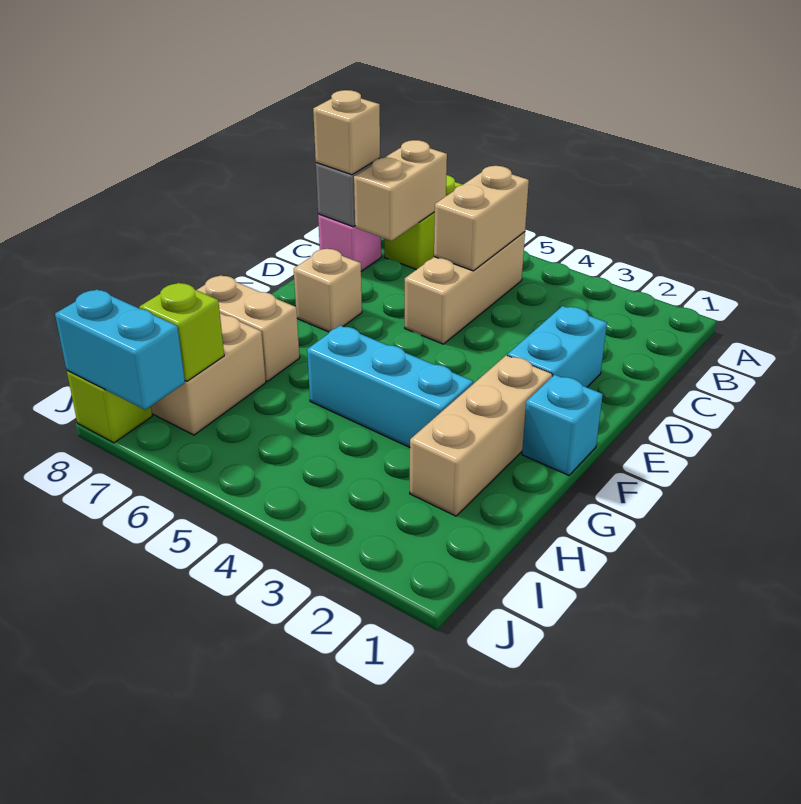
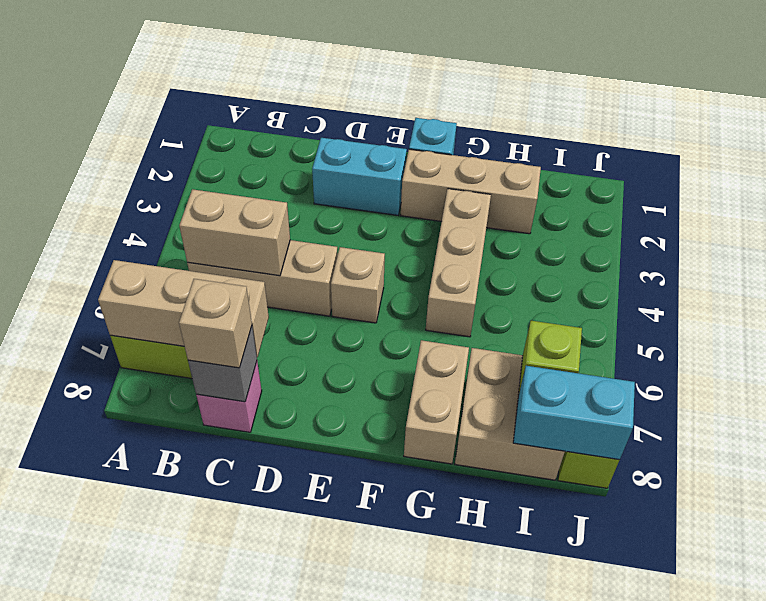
tan 1x2 brick [354,140,447,241] -> tan 1x3 brick [98,260,269,357]
tan 1x1 brick [294,249,362,332] -> tan 1x1 brick moved to [331,247,385,323]
cyan 1x3 brick [307,326,473,447] -> tan 1x3 brick [426,189,491,337]
cyan 1x2 brick [55,289,185,410] -> cyan 1x2 brick turned to [513,366,635,460]

